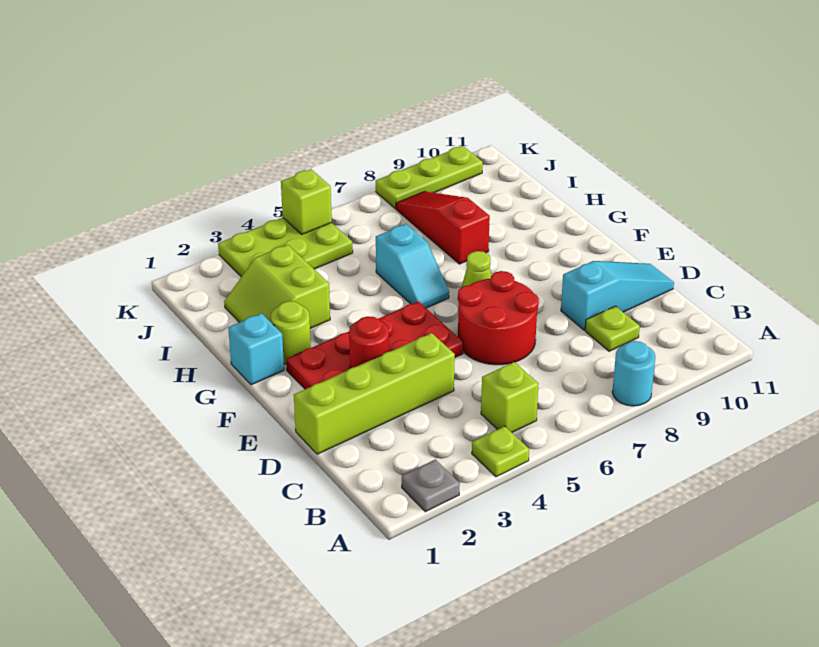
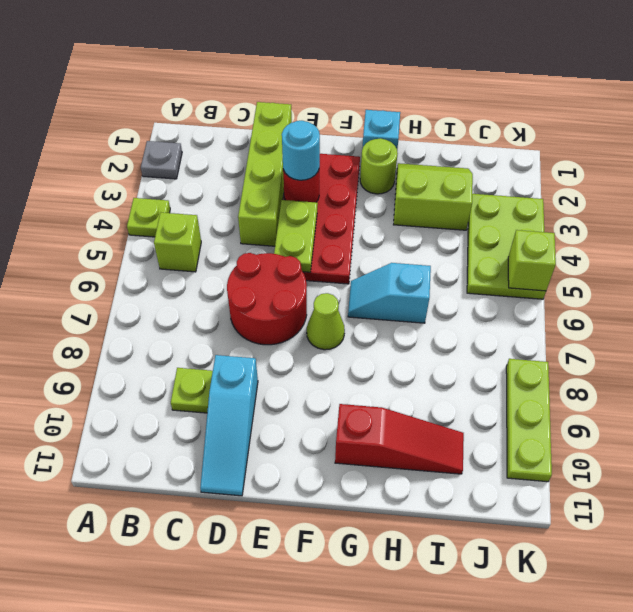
cyan 1x1 round brick [612,341,655,406] -> cyan 1x1 round brick moved to [282,121,320,180]
none -> lime 1x2 plate [274,200,318,272]
red 1x3 slope [396,192,490,264] -> red 1x3 slope moved to [335,404,464,474]

